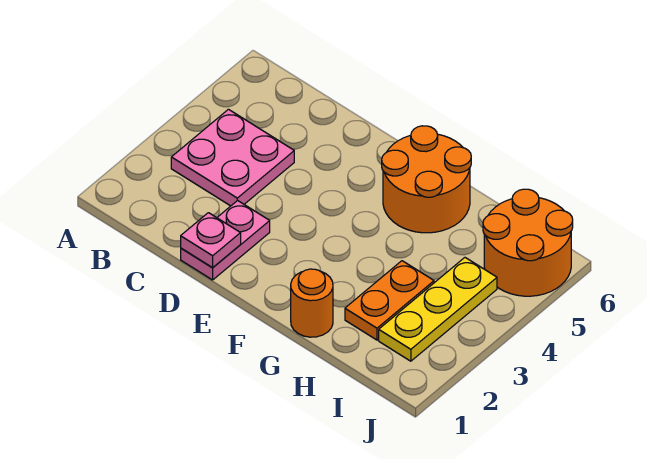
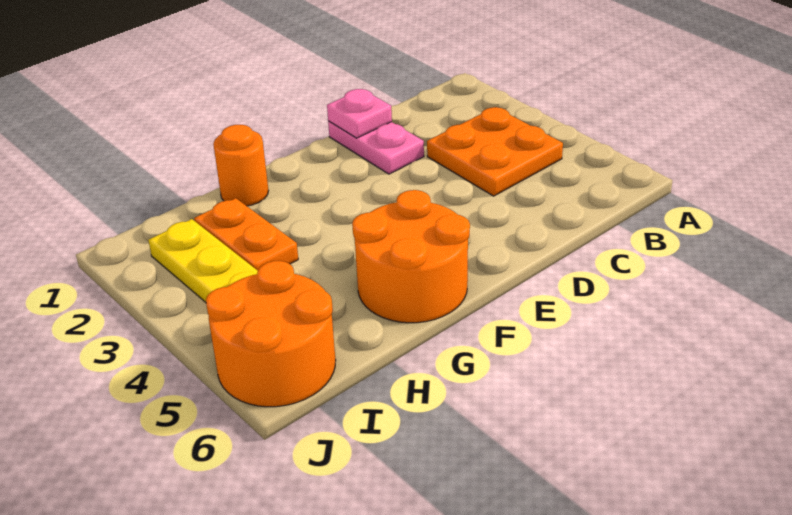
pink 2x2 plate [171,109,294,206] -> orange 2x2 plate [427,107,563,196]

